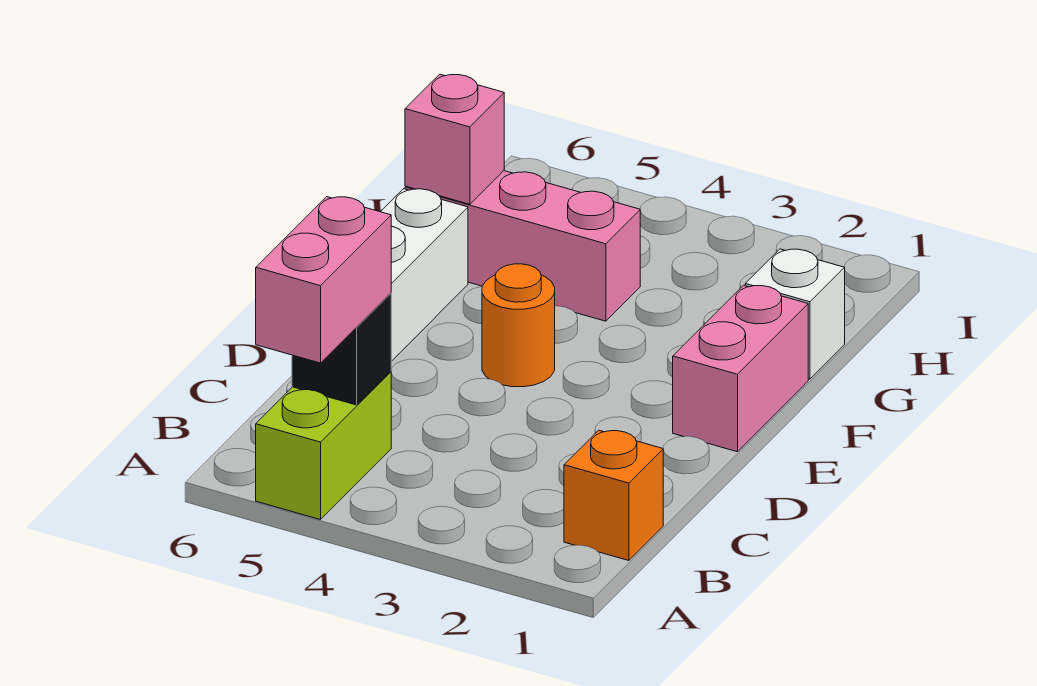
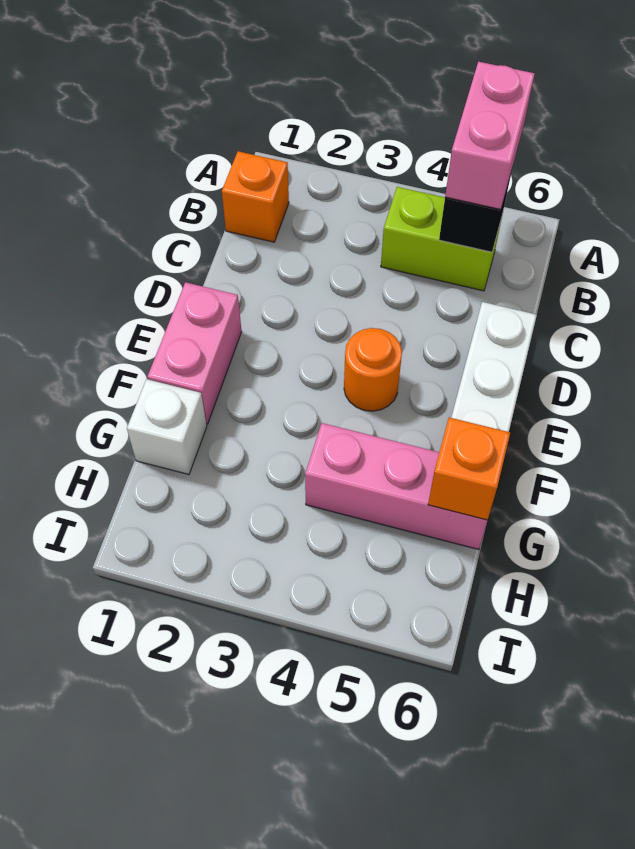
lime 1x2 brick [256,371,391,520] -> lime 1x2 brick turned to [381,187,502,291]
pink 1x1 brick [405,74,504,204] -> orange 1x1 brick [428,417,510,520]

